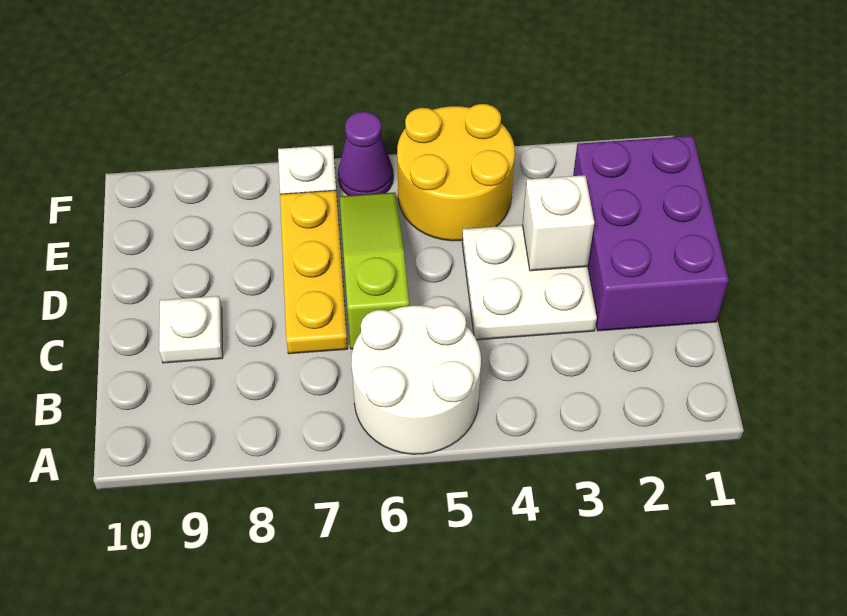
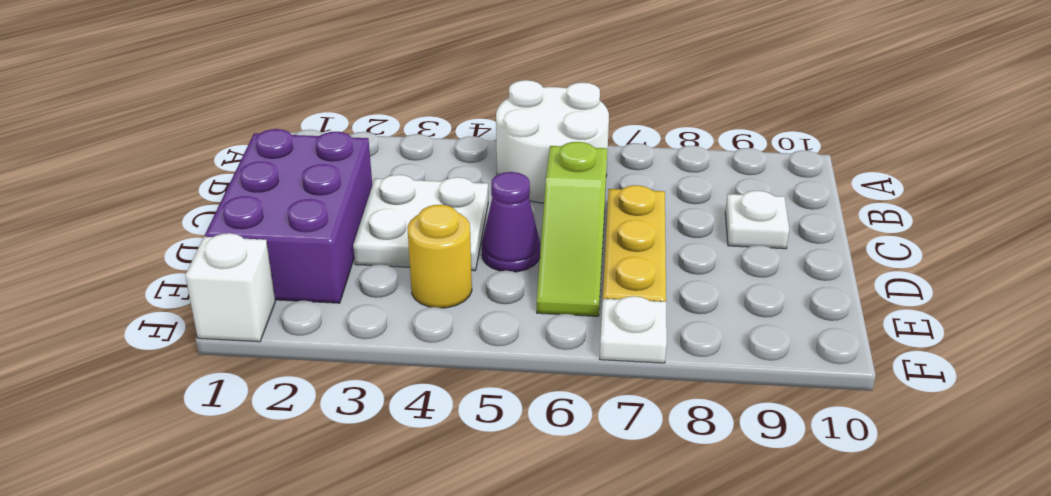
white 1x1 brick [522,175,594,271] -> white 1x1 brick moved to [185,233,275,342]
yellow 2x2 round brick [397,104,515,241] -> yellow 1x1 round brick [408,205,472,308]
purple 1x1 cone [338,112,393,196] -> purple 1x1 cone moved to [482,172,540,272]

